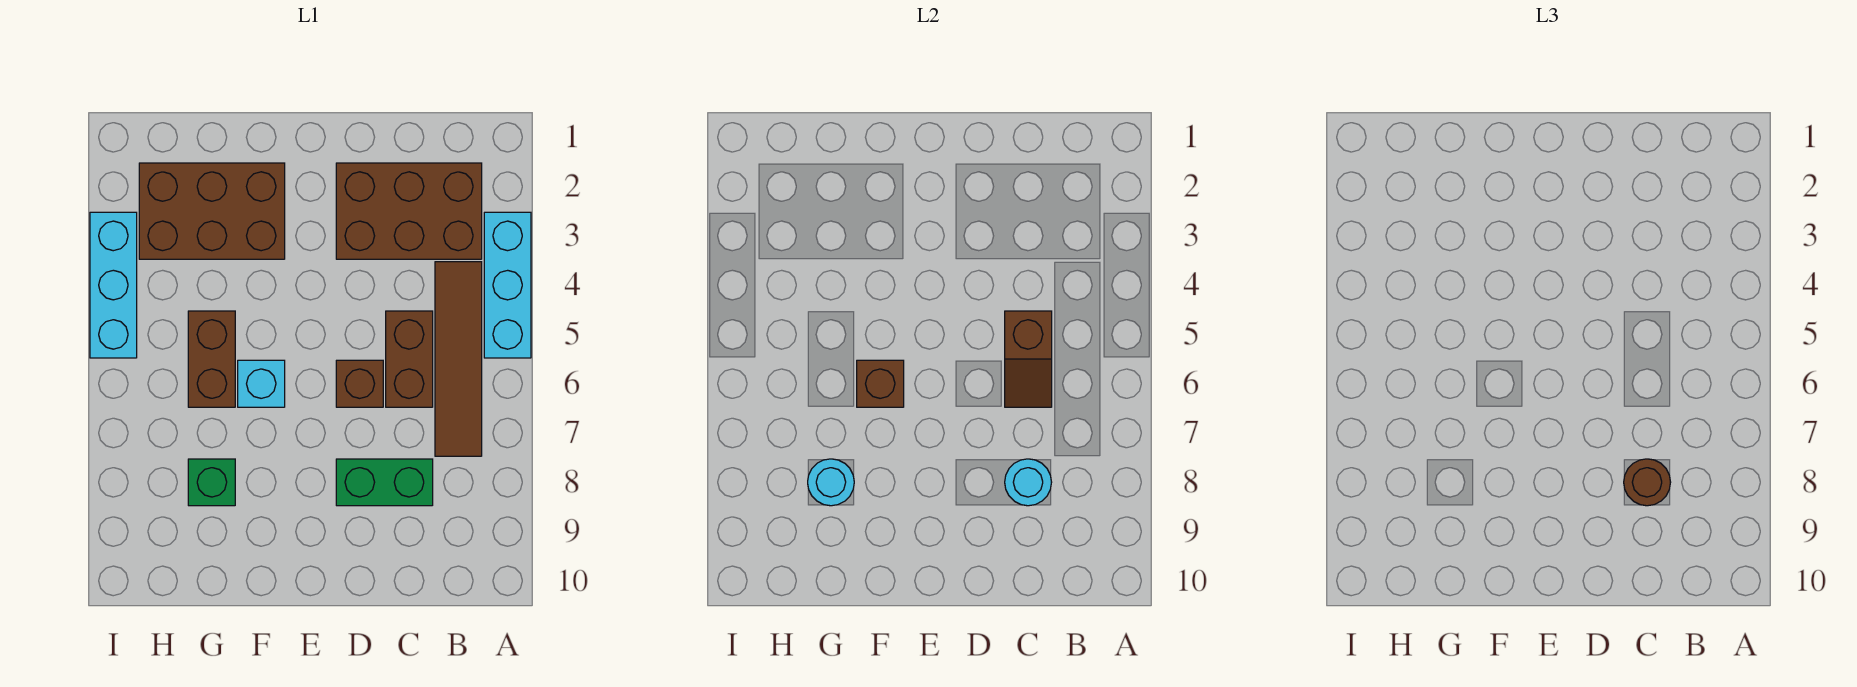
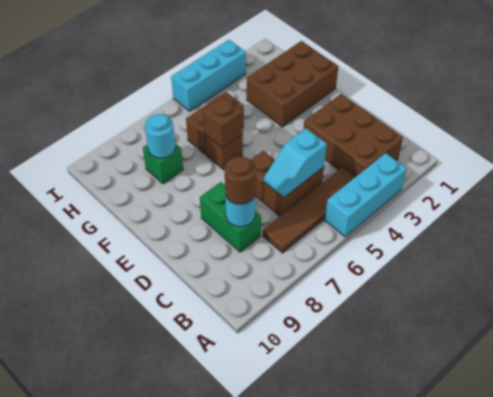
brown 1x2 slope [1005,311,1052,407] -> cyan 1x2 slope [264,128,327,198]
brown 2x3 brick [139,163,285,259] -> brown 2x3 brick turned to [247,41,338,127]
cyan 1x1 brick [238,360,285,407] -> brown 1x1 brick [205,134,243,170]

